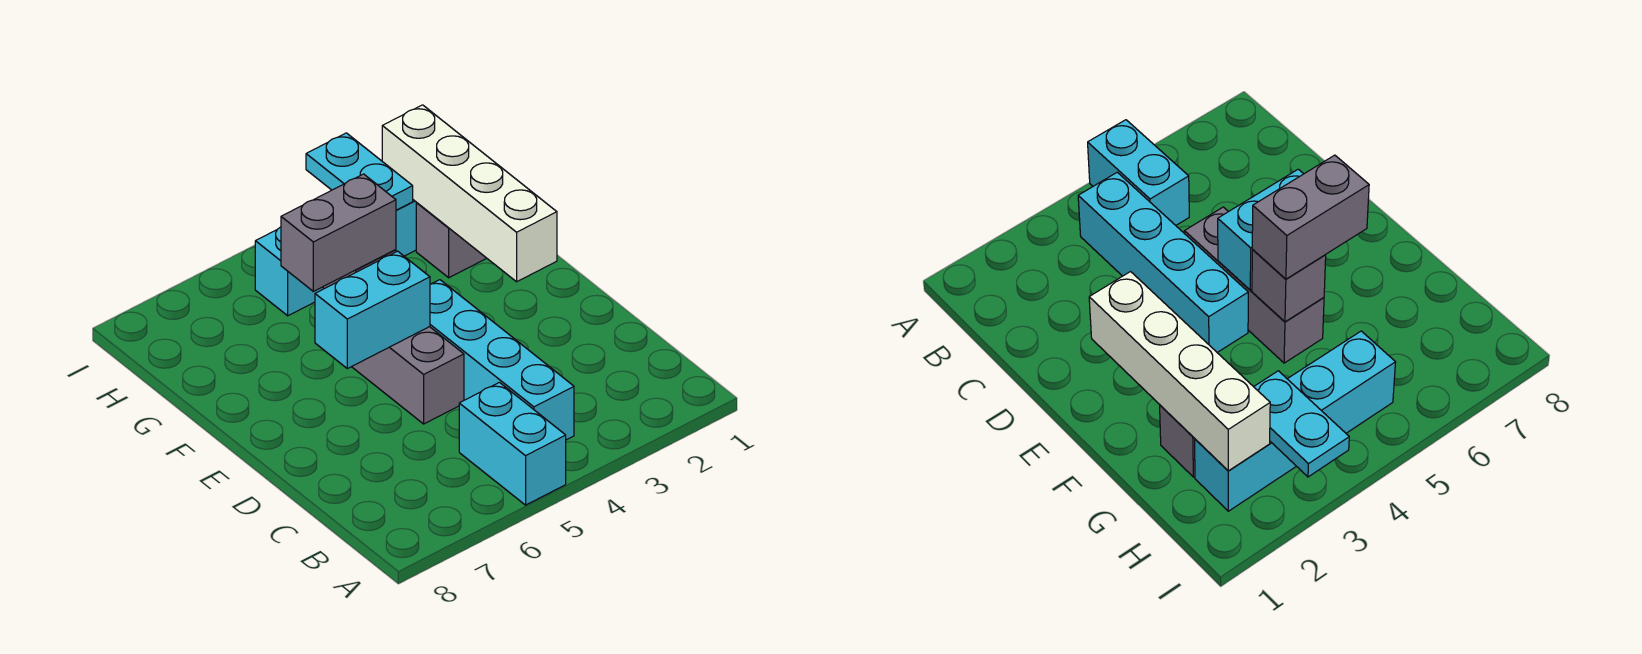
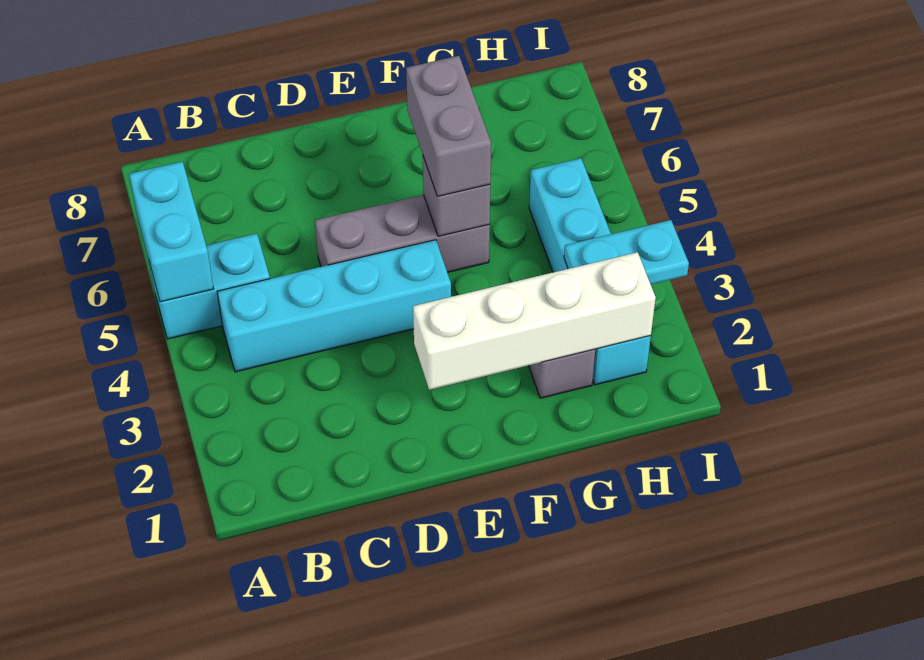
cyan 1x2 brick [315,251,430,369] -> cyan 1x2 brick moved to [129,162,214,302]

